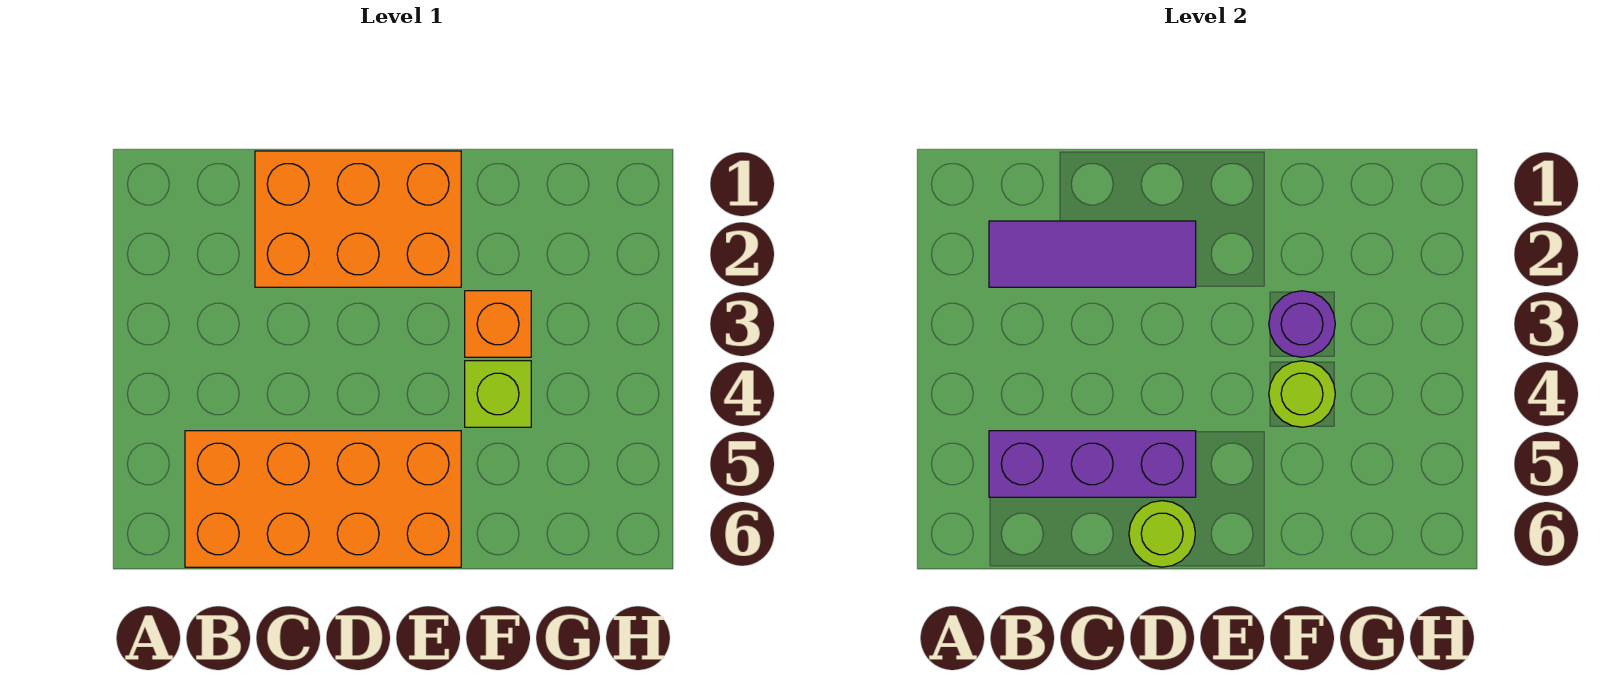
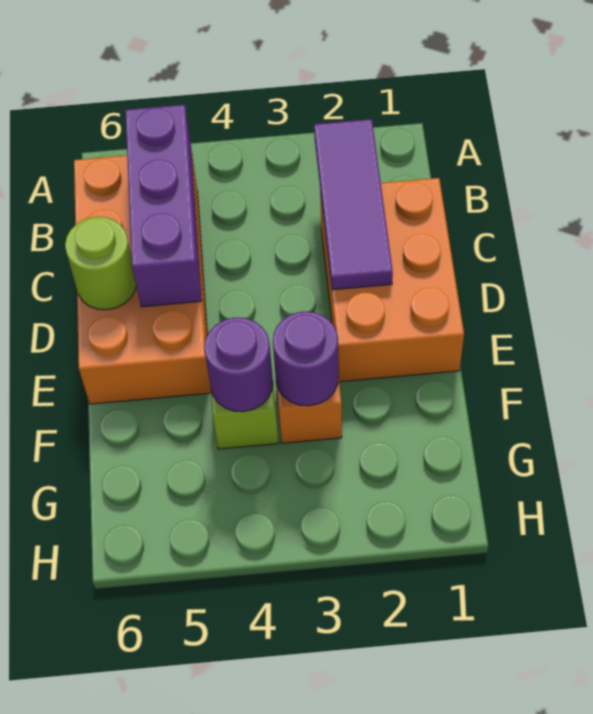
lime 1x1 round brick [1269,361,1335,427] -> purple 1x1 round brick [204,318,273,412]

